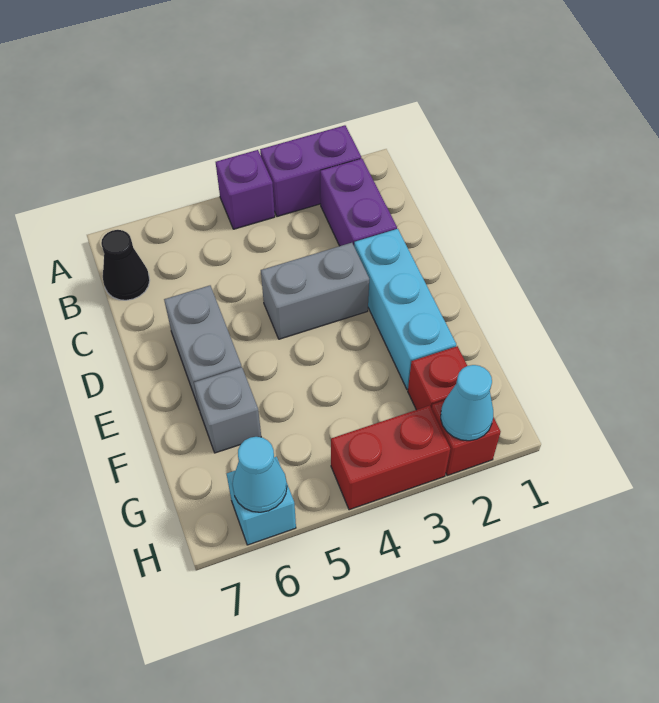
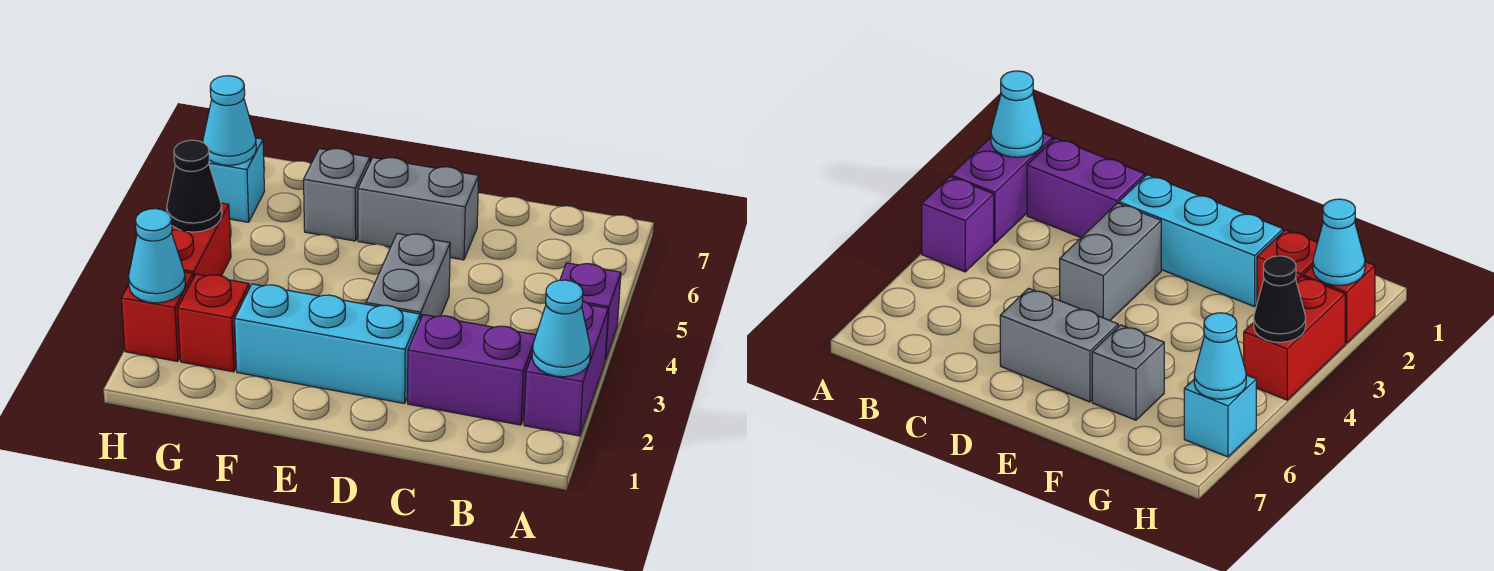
none -> cyan 1x1 cone [532,280,590,377]
black 1x1 cone [101,230,150,300] -> black 1x1 cone moved to [167,140,222,232]

